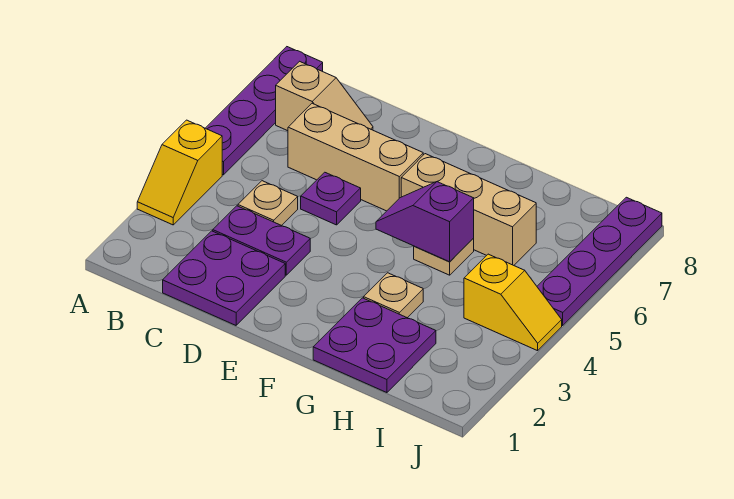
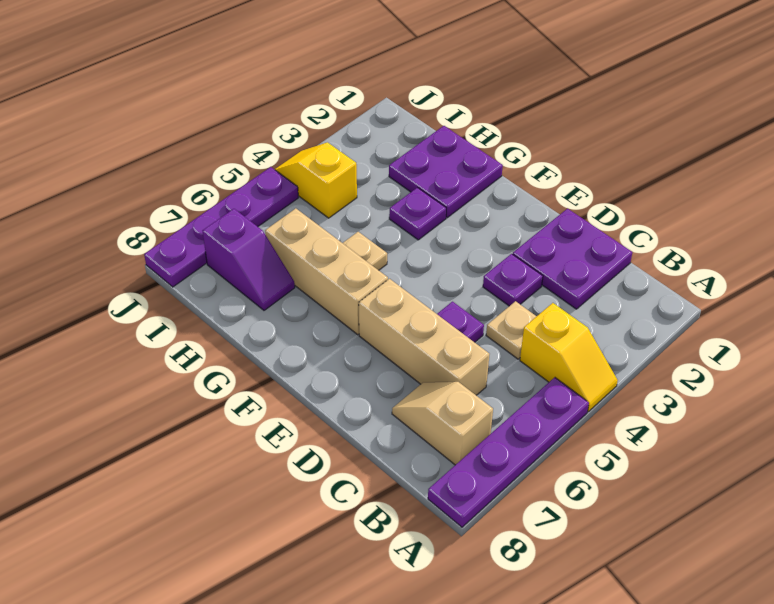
yellow 1x2 slope [137,120,222,225] -> yellow 1x2 slope turned to [520,303,618,412]
purple 1x2 plate [213,206,310,275] -> purple 1x1 plate [483,254,543,306]
purple 1x2 slope [376,182,474,262] -> purple 1x2 slope moved to [203,209,295,310]
tan 1x1 plate [364,273,423,318] -> purple 1x1 plate [389,188,446,240]

